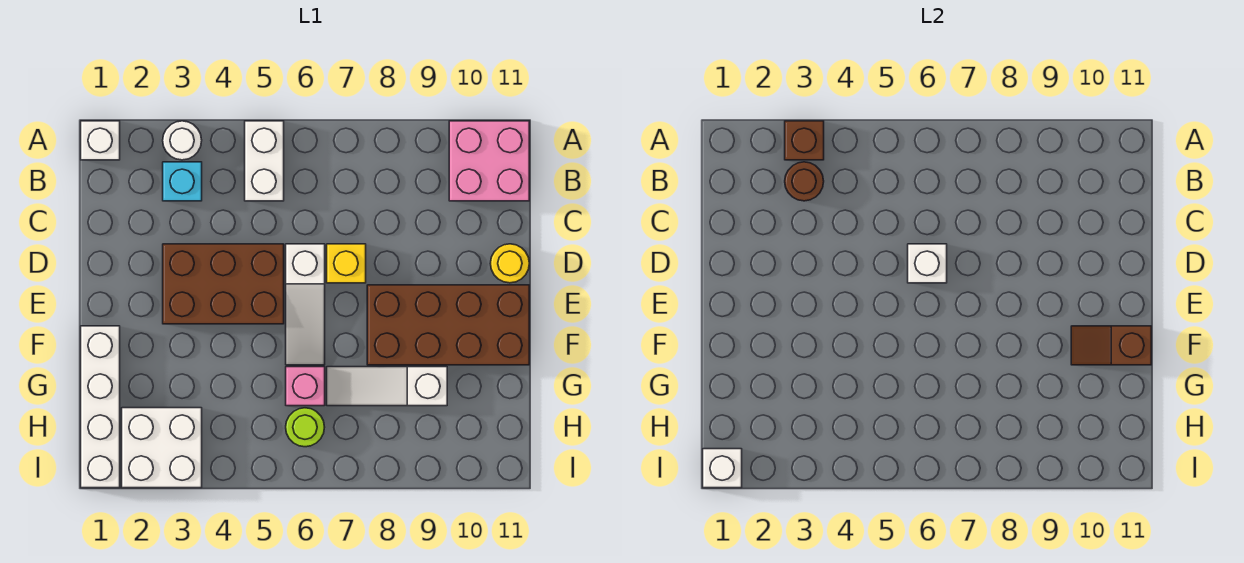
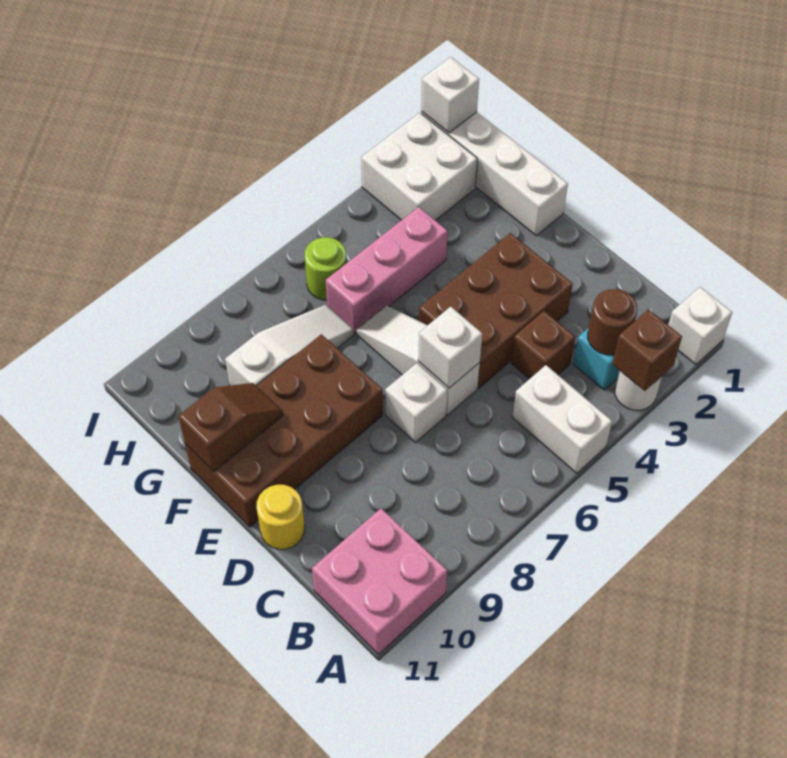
none -> brown 1x1 brick [511,311,575,379]
yellow 1x1 brick [327,244,366,283] -> white 1x1 brick [385,363,447,442]
pink 1x1 brick [286,367,325,406] -> pink 1x3 brick [326,207,448,333]

